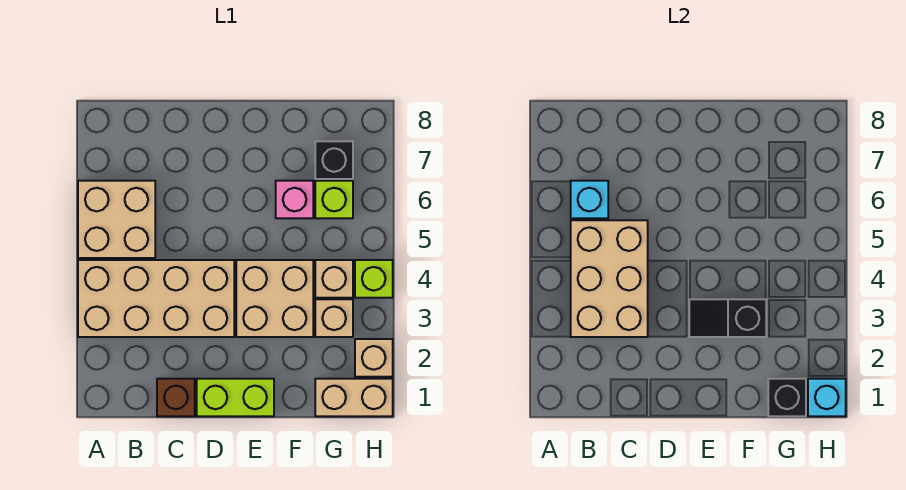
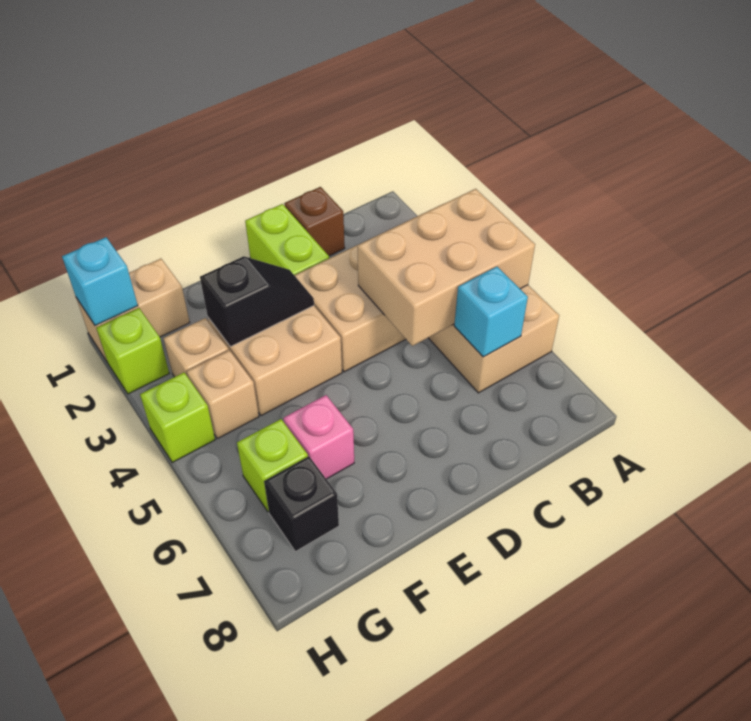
tan 2x3 brick [571,220,648,337] -> tan 2x3 brick turned to [357,189,535,346]
lime 1x2 brick [197,379,274,416] -> lime 1x2 brick turned to [245,204,329,275]
black 1x1 brick [768,379,806,416] -> none
tan 1x1 brick [355,339,393,377] -> lime 1x1 brick [97,308,169,394]

